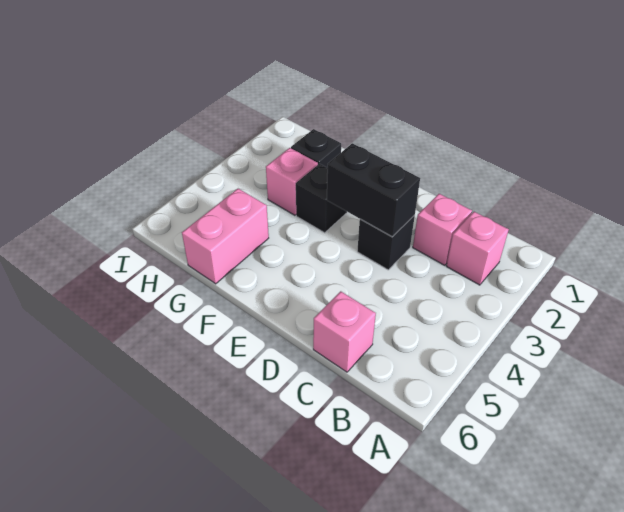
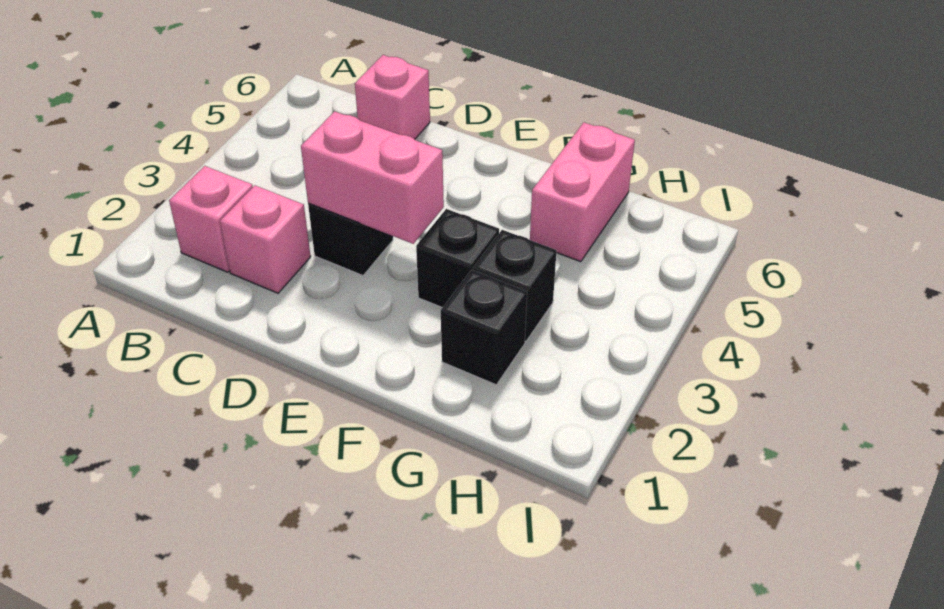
black 1x2 brick [327,143,420,237] -> pink 1x2 brick [301,111,444,244]
pink 1x1 brick [266,148,318,215] -> black 1x1 brick [473,230,557,341]

